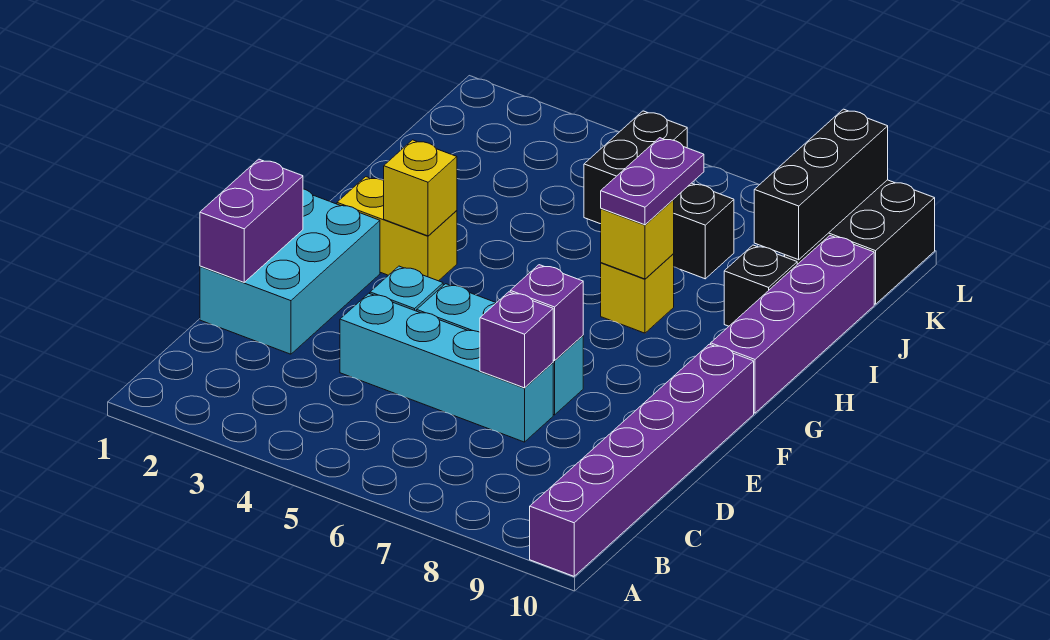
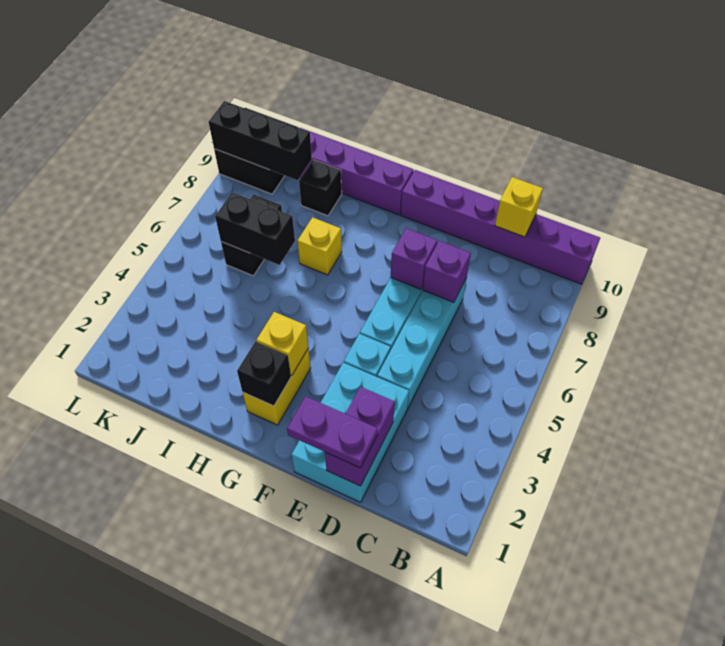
cyan 2x3 brick [200,189,380,354] -> cyan 2x3 brick turned to [291,363,409,502]
purple 1x2 brick [200,159,303,282] -> purple 1x2 brick turned to [325,387,395,486]
none -> black 1x1 brick [237,342,291,406]
yellow 1x1 brick [601,199,674,279] -> yellow 1x1 brick moved to [495,177,543,237]
purple 1x2 plate [601,138,704,225] -> purple 1x2 plate moved to [287,396,378,468]

